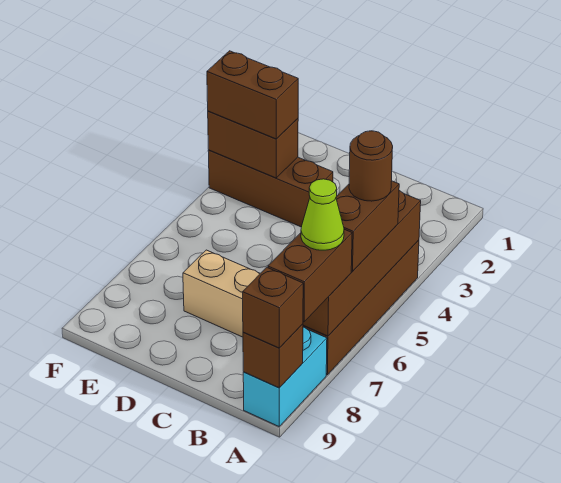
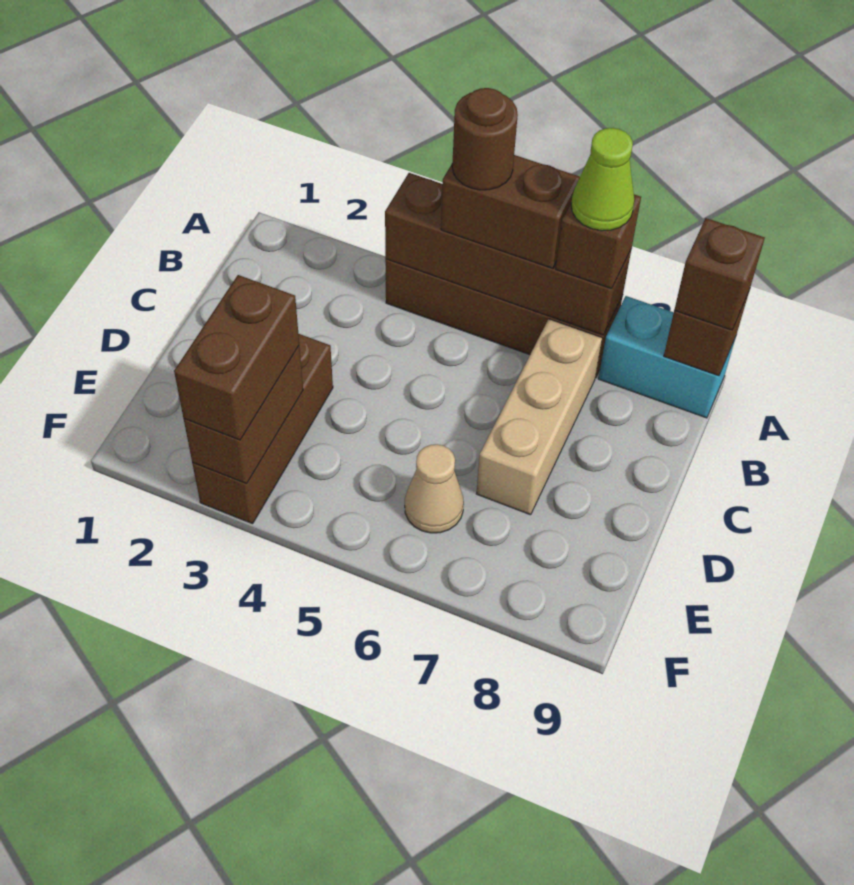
brown 1x2 brick [268,229,352,322] -> brown 1x1 brick [556,194,641,289]
none -> tan 1x1 cone [405,444,464,533]

